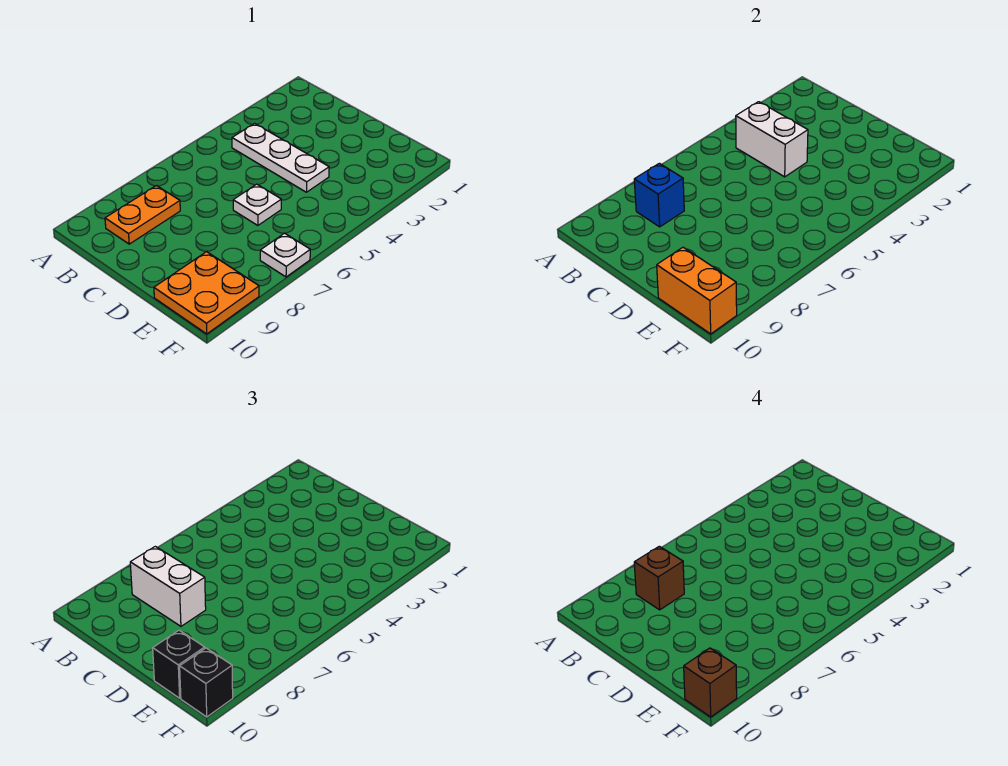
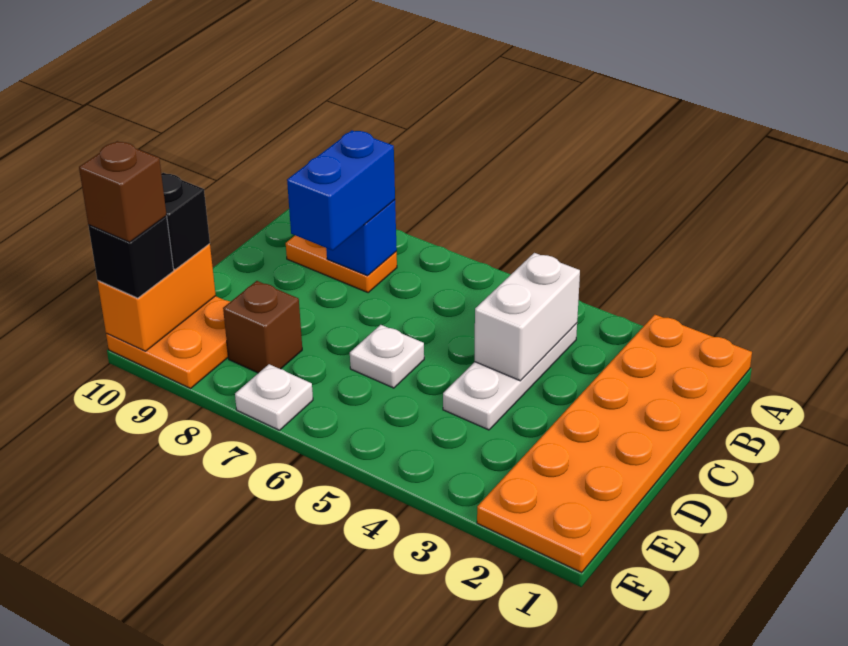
none -> orange 2x6 plate [477,315,752,572]
white 1x2 brick [130,546,206,626] -> blue 1x2 brick [287,130,395,250]
brown 1x1 brick [634,546,684,610] -> brown 1x1 brick moved to [223,281,302,373]

